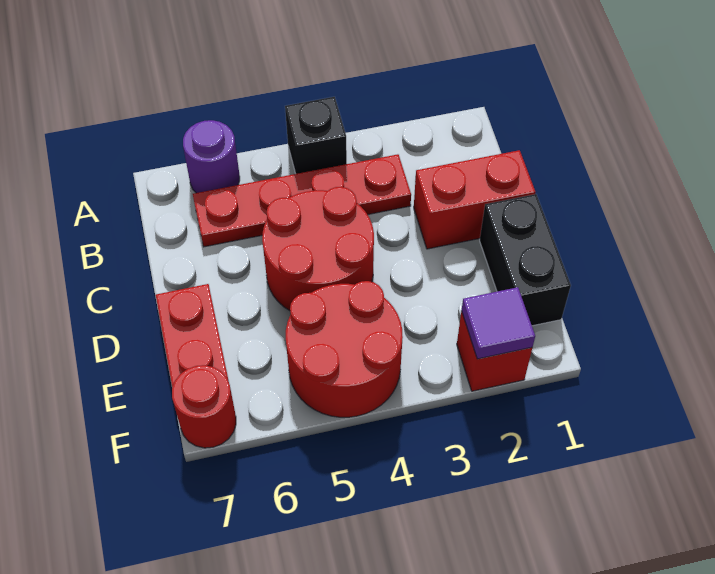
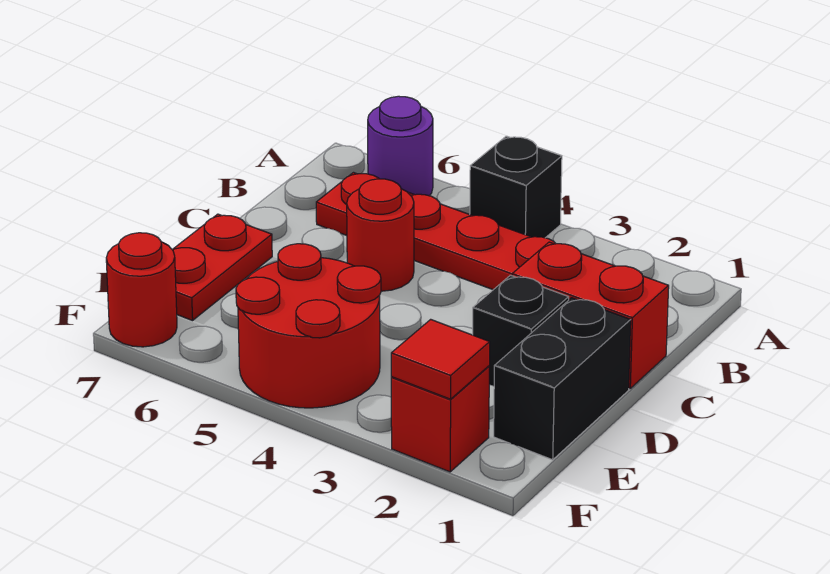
red 2x2 round brick [262,187,374,311] -> red 1x1 round brick [347,179,414,291]
none -> black 1x1 brick [473,275,569,386]
purple 1x1 tile [462,287,535,359] -> red 1x1 tile [391,319,490,399]

